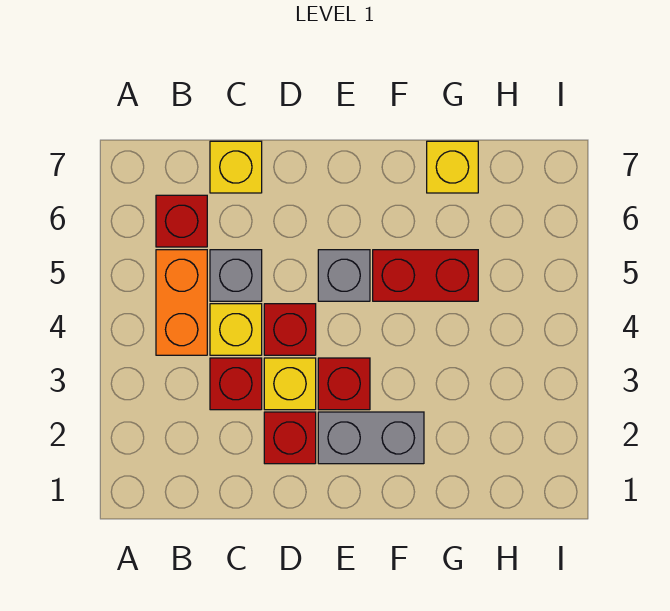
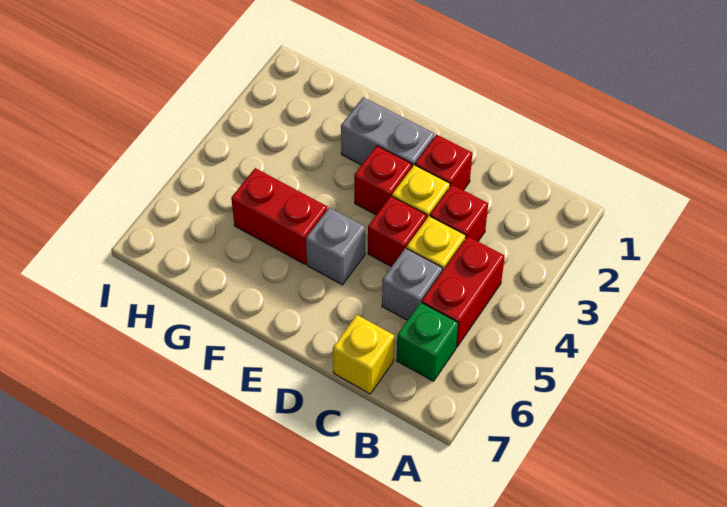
orange 1x2 brick [156,250,207,355] -> red 1x2 brick [422,236,505,347]
red 1x1 brick [156,195,207,247] -> green 1x1 brick [396,302,458,381]
yellow 1x1 brick [427,141,478,193] -> none

